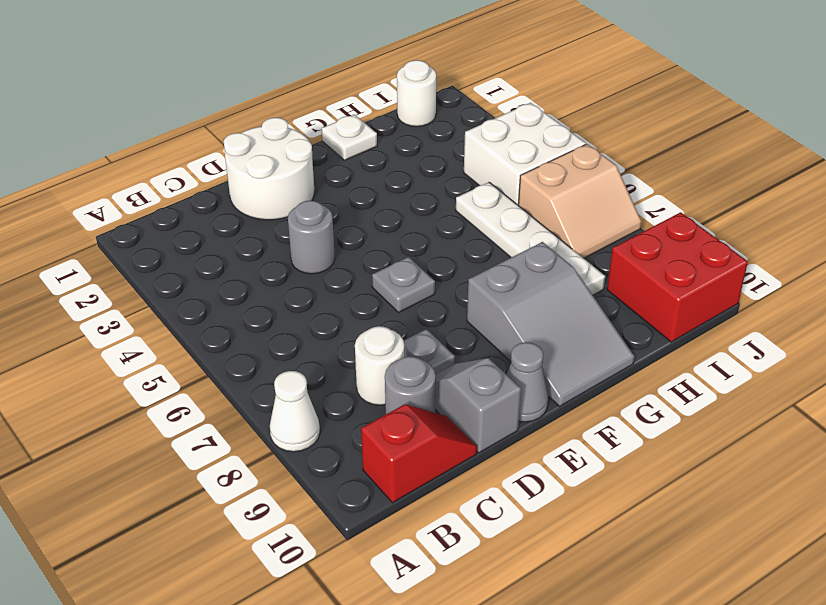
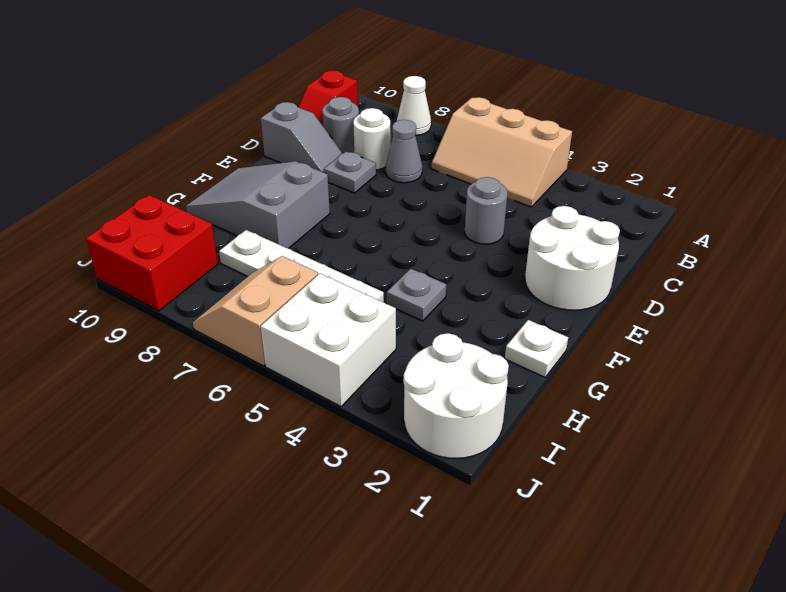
none -> tan 2x3 slope [432,97,572,207]
grey 1x1 plate [372,257,435,313] -> grey 1x1 plate moved to [387,269,446,321]
grey 1x1 cone [506,342,548,422] -> grey 1x1 cone moved to [386,120,422,183]
white 1x1 round brick [397,60,436,126] -> white 2x2 round brick [403,333,509,458]

